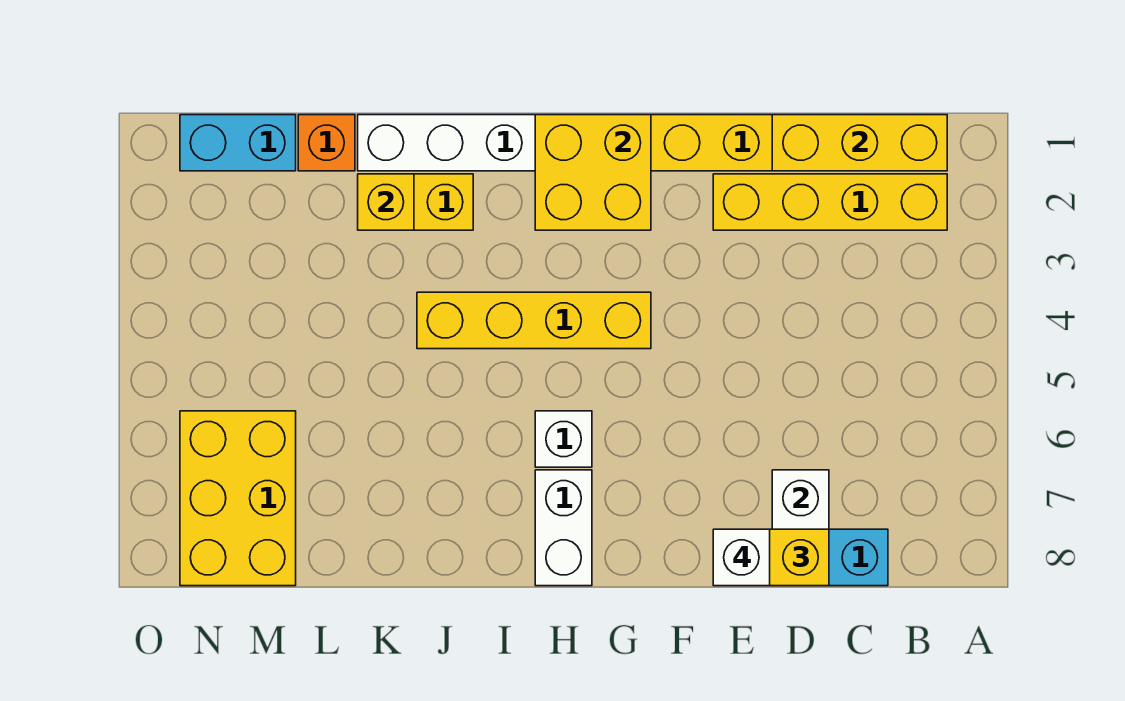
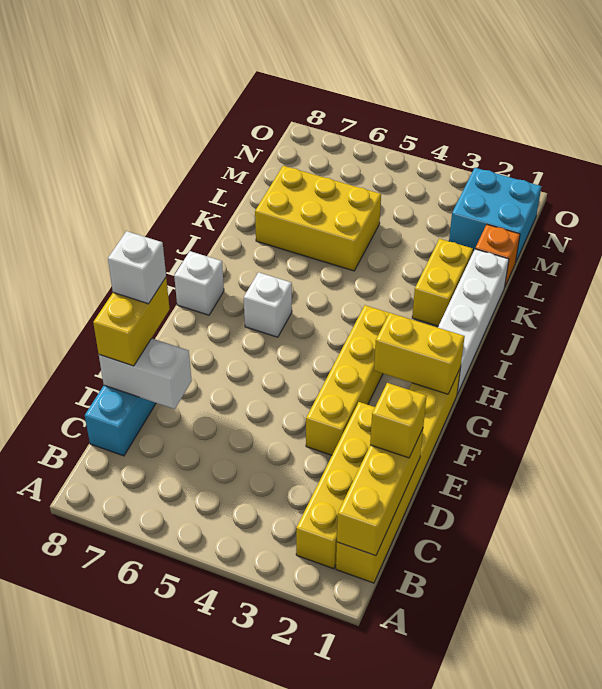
yellow 2x2 brick [535,115,651,230] -> yellow 1x2 brick [374,313,465,394]
yellow 1x4 brick [417,292,651,349] -> yellow 1x4 brick moved to [306,305,389,455]
white 1x2 brick [535,470,592,586] -> white 1x1 brick [174,251,224,315]
yellow 1x1 brick [358,174,414,230] -> yellow 1x1 brick moved to [370,383,427,458]
cyan 1x2 brick [180,115,296,171] -> cyan 2x2 brick [449,168,541,261]
yellow 2x3 brick [180,411,296,586] -> yellow 2x3 brick moved to [255,166,381,271]

